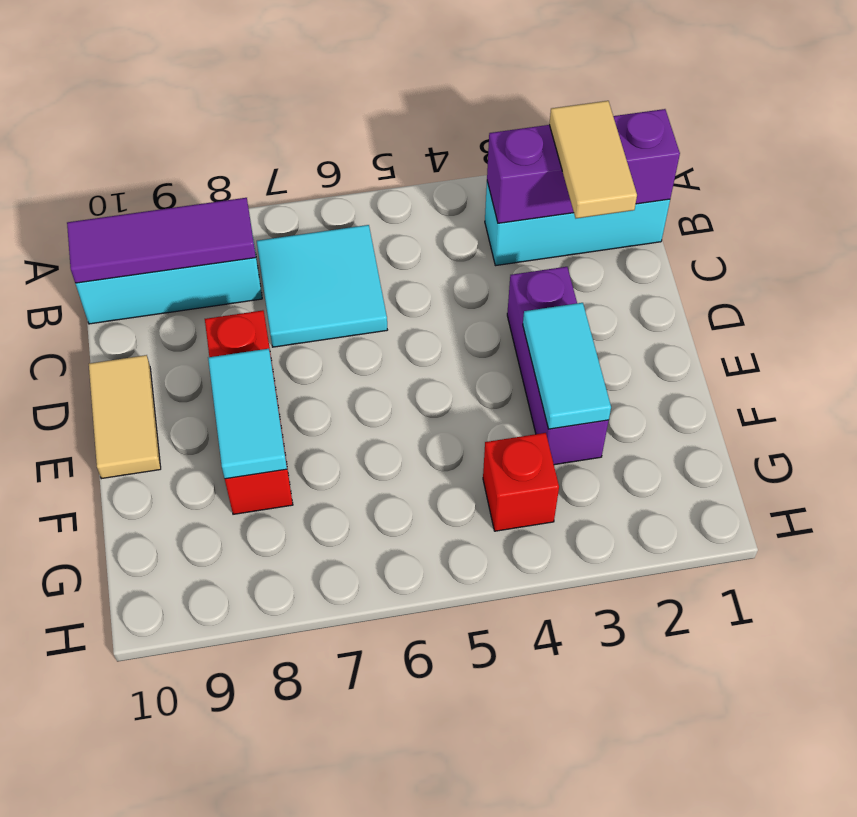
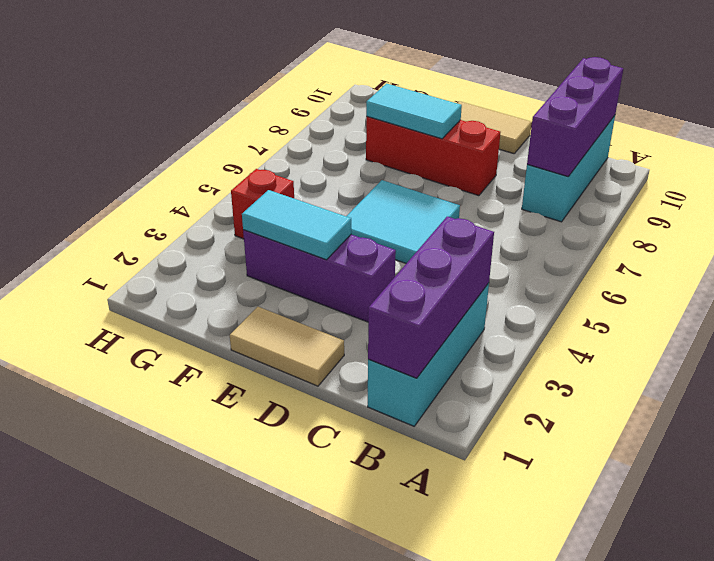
tan 1x2 tile [549,101,637,218] -> tan 1x2 tile moved to [230,307,344,386]
cyan 2x2 tile [257,225,387,347] -> cyan 2x2 tile moved to [346,180,460,263]
purple 1x3 tile [67,198,256,283] -> purple 1x3 brick [527,57,623,177]

